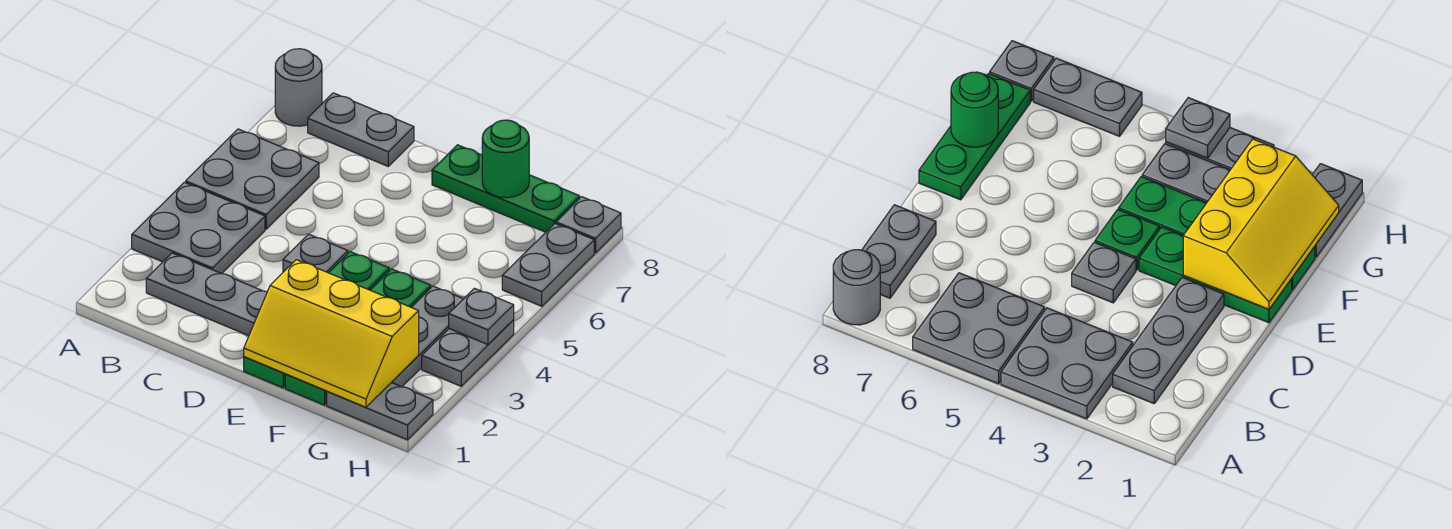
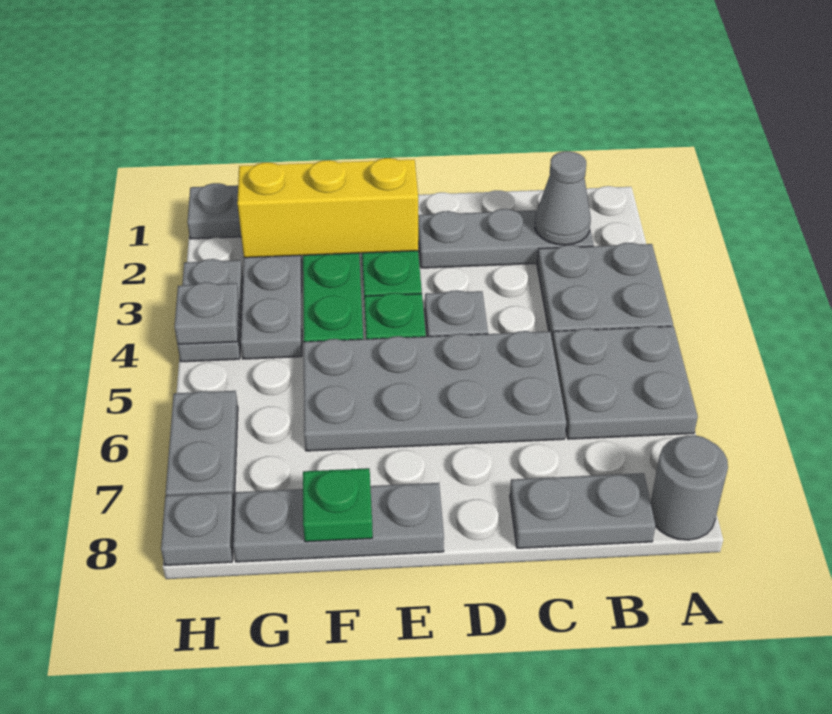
none -> grey 1x1 cone [535,151,591,245]
none -> grey 2x4 plate [304,331,566,451]
green 1x3 plate [432,145,580,232] -> grey 1x3 plate [233,483,444,562]
green 1x1 round brick [482,120,529,198] -> green 1x1 plate [303,468,373,542]

